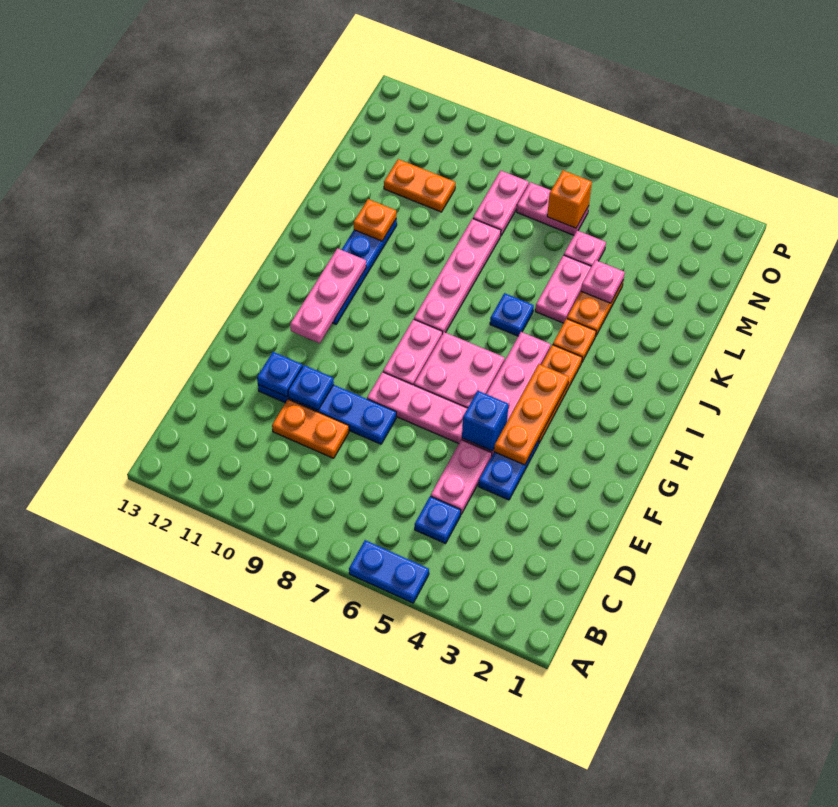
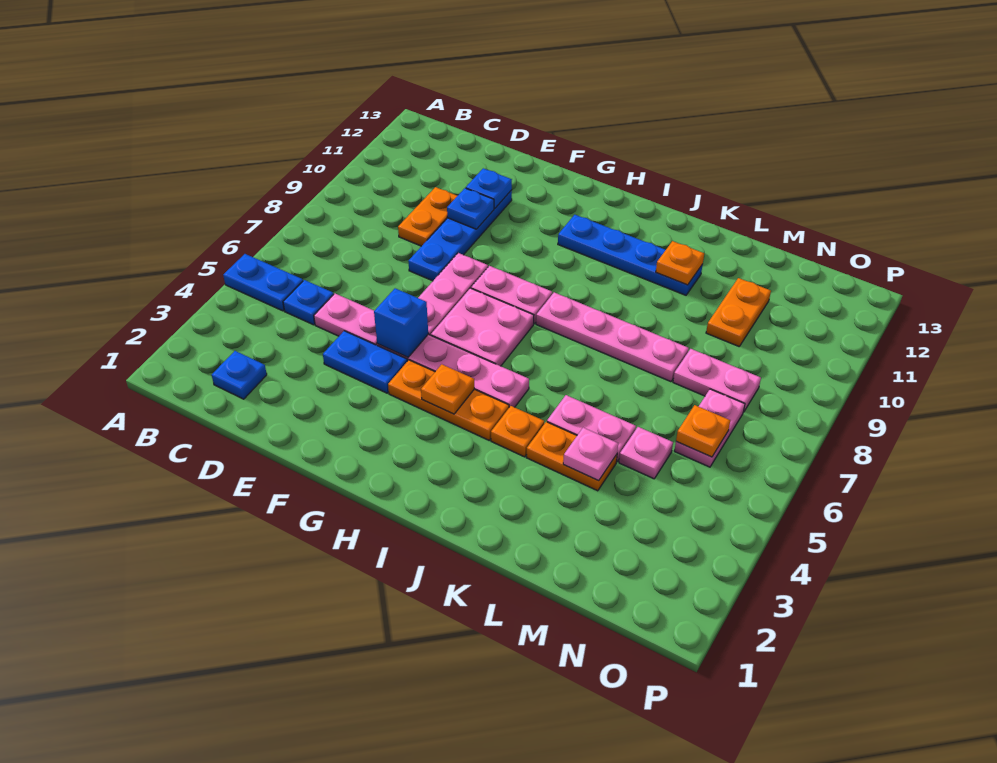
blue 1x2 plate [349,540,429,603] -> blue 1x2 plate turned to [223,254,303,311]
orange 1x3 plate [494,364,569,465] -> orange 1x1 plate [421,364,474,414]
pink 1x3 plate [290,248,366,343] -> none
blue 1x1 plate [490,293,534,336] -> blue 1x1 plate moved to [212,351,267,399]
orange 1x1 brick [547,170,592,228] -> orange 1x1 plate [676,405,730,457]

